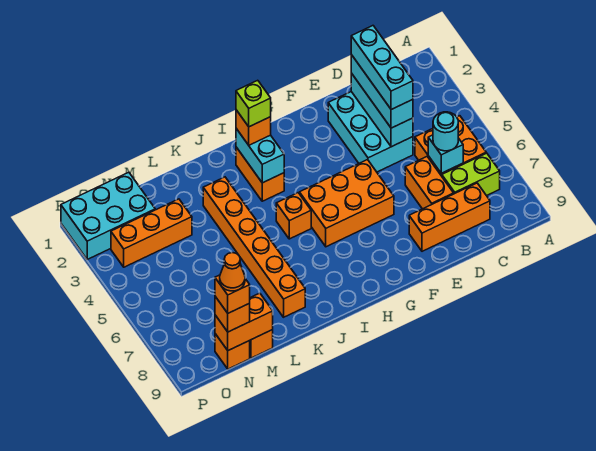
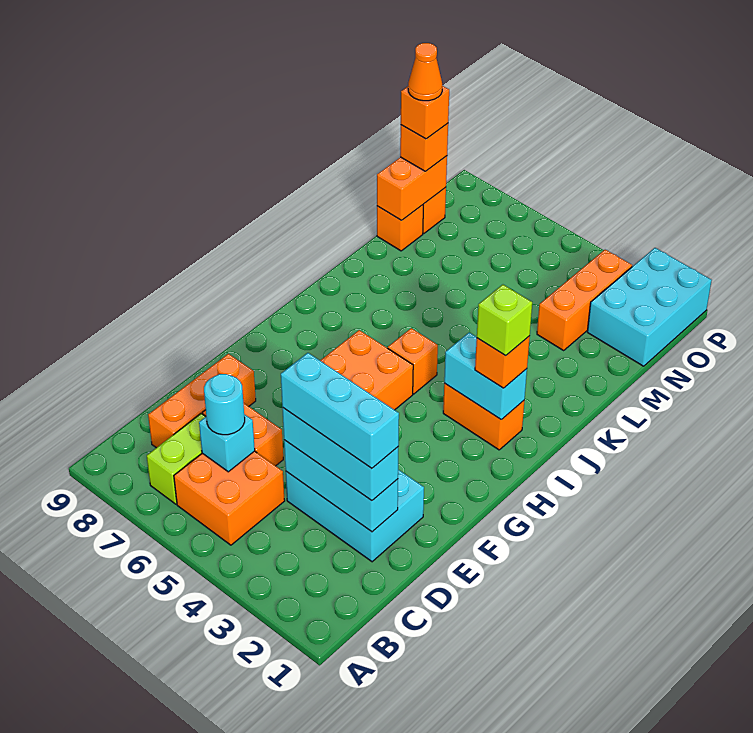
orange 1x6 brick [203,177,305,317] -> none

